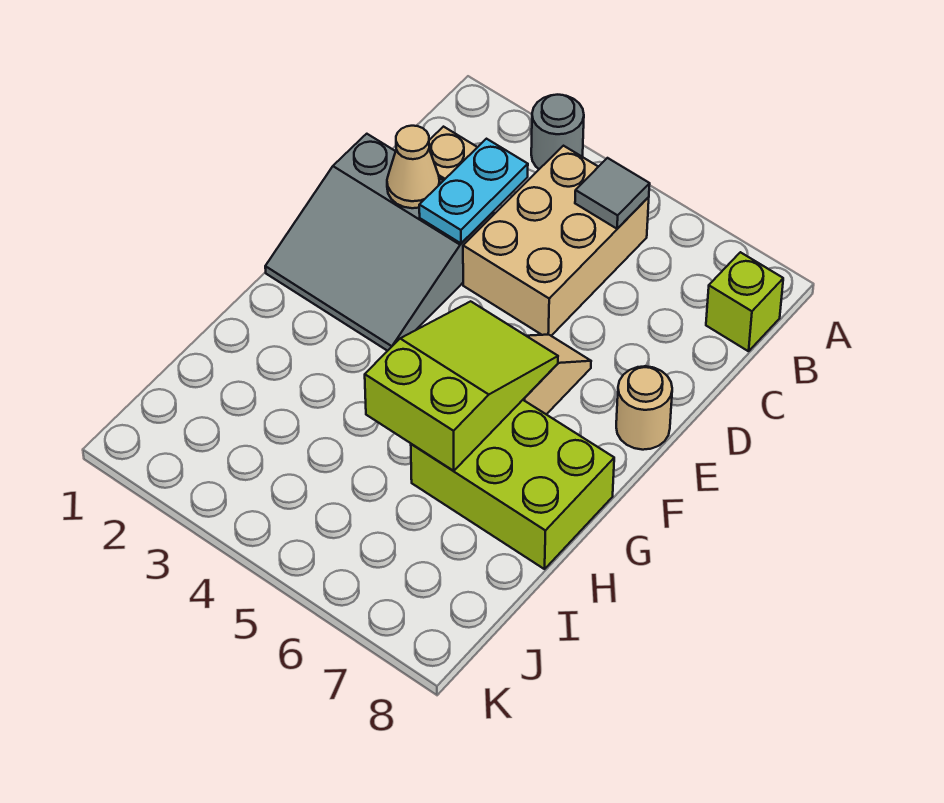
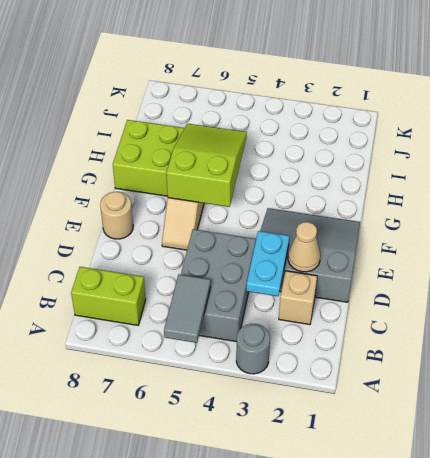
tan 2x3 brick [463,146,649,336] -> grey 2x3 brick [181,229,256,342]
grey 1x1 tile [575,158,650,229] -> grey 1x2 tile [164,275,211,343]
lime 1x1 brick [706,252,783,351] -> lime 1x2 brick [71,267,146,325]
lime 2x3 slope [365,301,558,471] -> lime 2x3 slope turned to [166,124,247,207]

